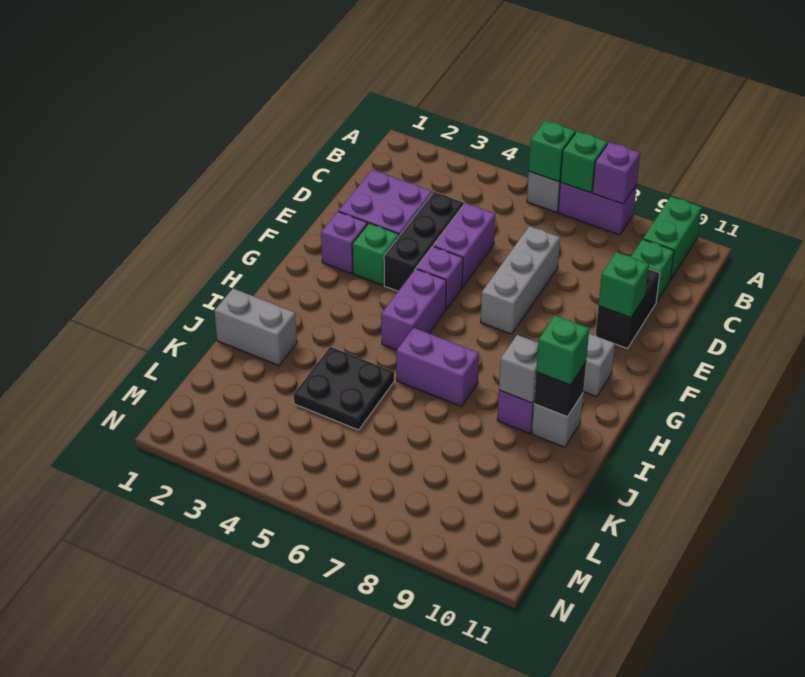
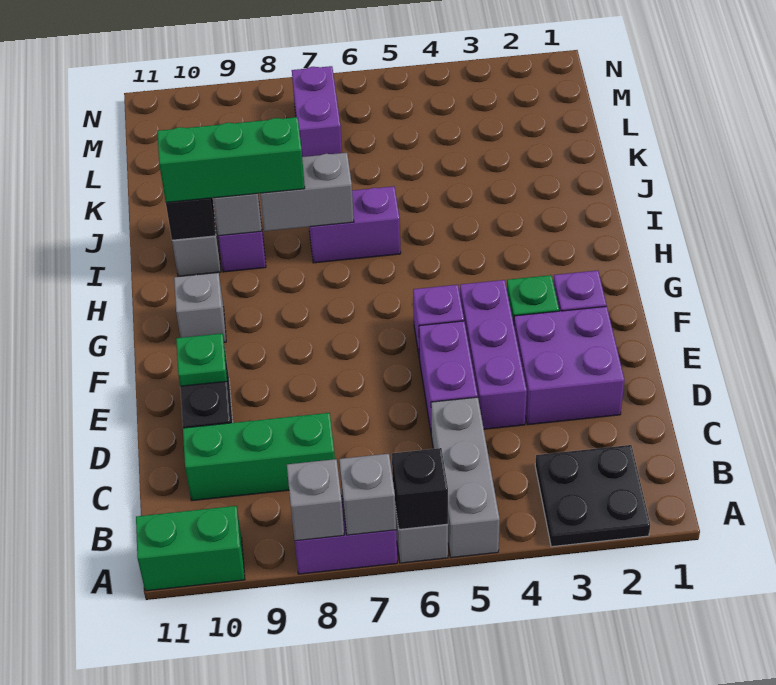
green 1x1 brick [529,120,575,182] -> black 1x1 brick [392,448,448,530]
green 1x1 brick [560,131,608,193] -> grey 1x1 brick [339,454,396,535]
purple 1x1 brick [592,142,640,204] -> grey 1x1 brick [287,459,344,541]
green 1x2 brick [643,196,702,280] -> green 1x2 brick turned to [136,506,245,591]
green 1x1 brick [631,239,674,302] -> green 1x3 brick [183,413,335,501]
black 1x3 brick [384,192,464,291] -> purple 1x3 brick [460,280,527,429]
grey 1x3 brick [481,226,560,334] -> grey 1x3 brick moved to [431,397,500,558]
green 1x1 brick [599,252,649,318] -> green 1x1 plate [176,334,227,386]
purple 1x2 brick [381,269,446,350] -> purple 1x2 brick moved to [292,66,342,157]
green 1x1 brick [536,315,589,385] -> green 1x3 brick [157,117,305,202]
grey 1x2 brick [214,288,297,366] -> grey 1x2 brick moved to [260,153,354,231]
black 2x2 plate [294,347,394,430] -> black 2x2 plate moved to [535,445,650,547]

